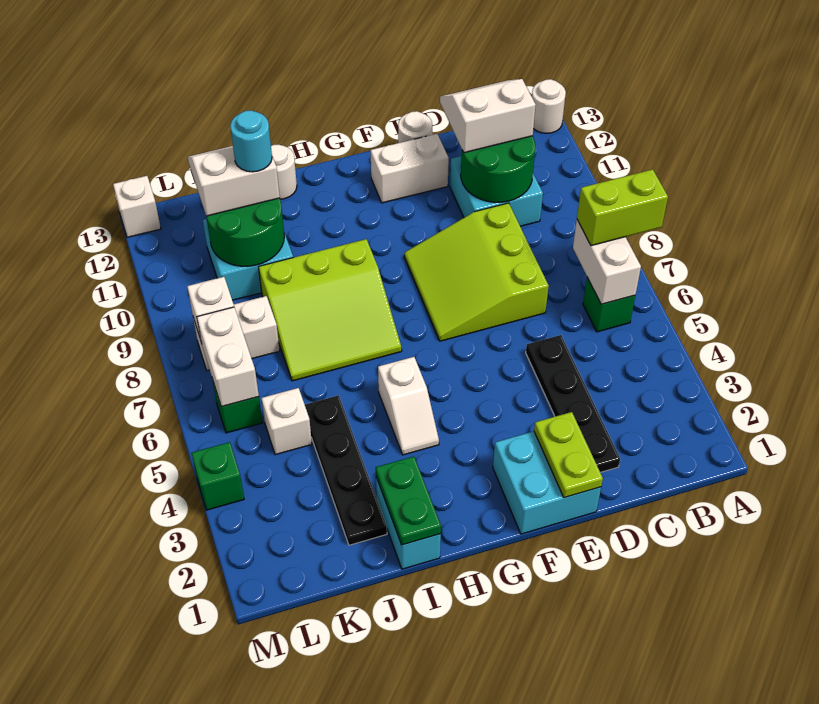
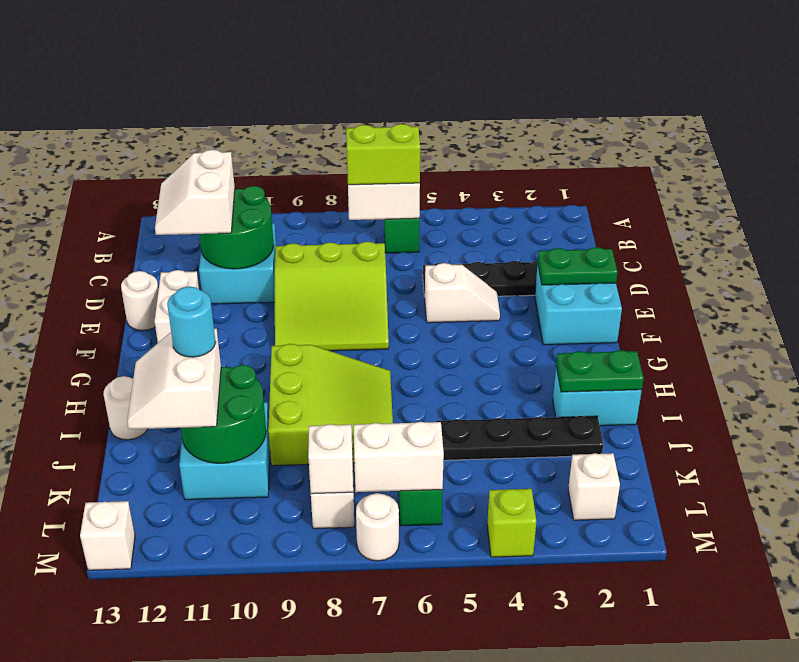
lime 1x2 brick [577,169,668,246] -> lime 1x2 brick turned to [346,124,420,185]
white 1x1 round brick [532,79,566,133] -> white 1x1 round brick moved to [356,493,399,561]
lime 1x2 plate [534,412,603,498] -> green 1x2 plate [538,247,617,285]
white 1x2 slope [378,357,439,455] -> white 1x2 slope moved to [425,263,500,323]
white 1x1 brick [261,388,312,455] -> white 1x1 brick moved to [568,453,620,520]
green 1x1 brick [192,442,244,510] -> lime 1x1 brick [487,489,536,557]

